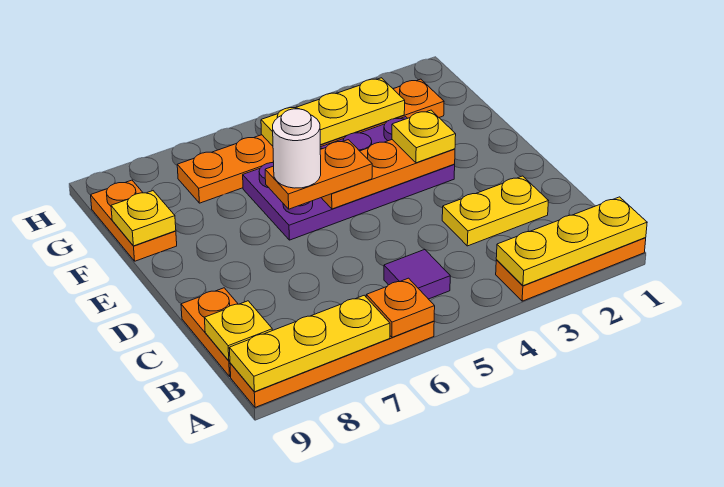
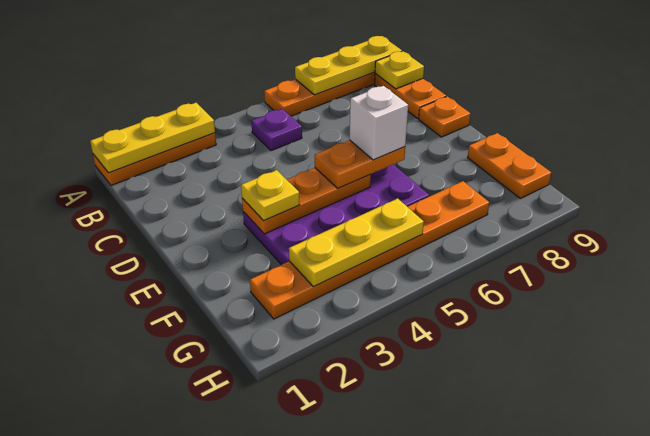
orange 1x1 plate [366,278,435,337] -> orange 1x1 plate moved to [419,96,471,137]
purple 1x1 tile [384,250,450,299] -> purple 1x1 plate [251,109,302,151]
yellow 1x2 plate [442,176,548,246] -> none
white 1x1 round brick [273,109,321,188] -> white 1x1 brick [350,86,408,160]
yellow 1x1 plate [111,191,176,246] -> none

